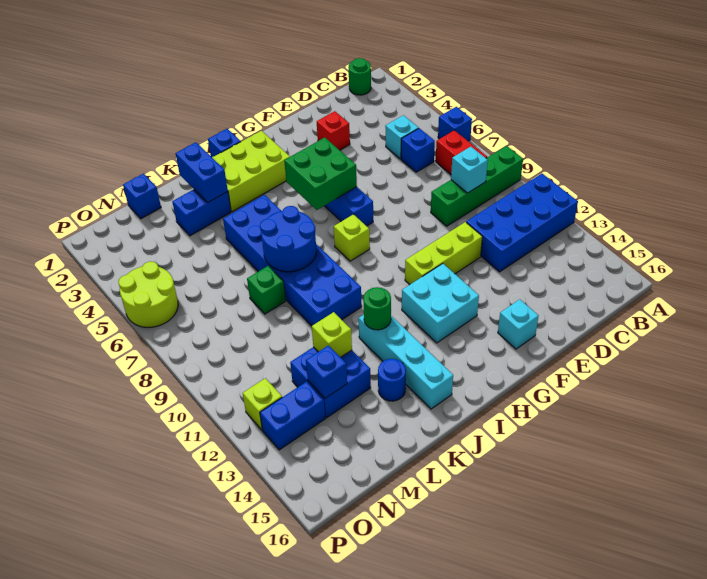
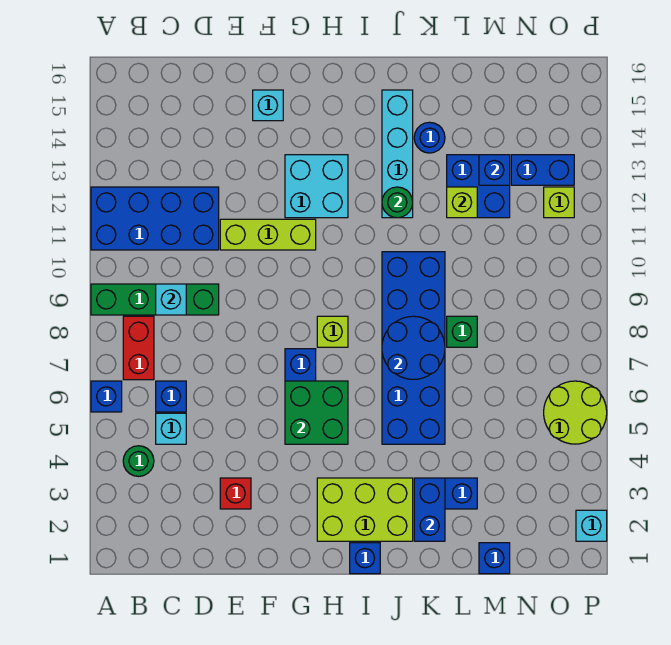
green 1x1 round brick [349,58,371,95] -> green 1x1 round brick moved to [123,446,154,476]
none -> cyan 1x1 brick [576,510,607,541]

